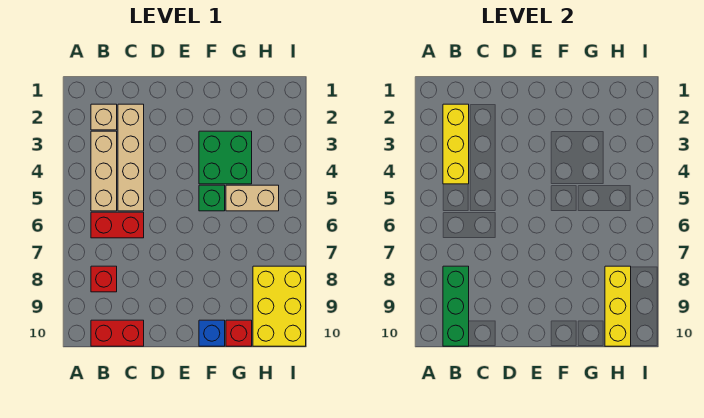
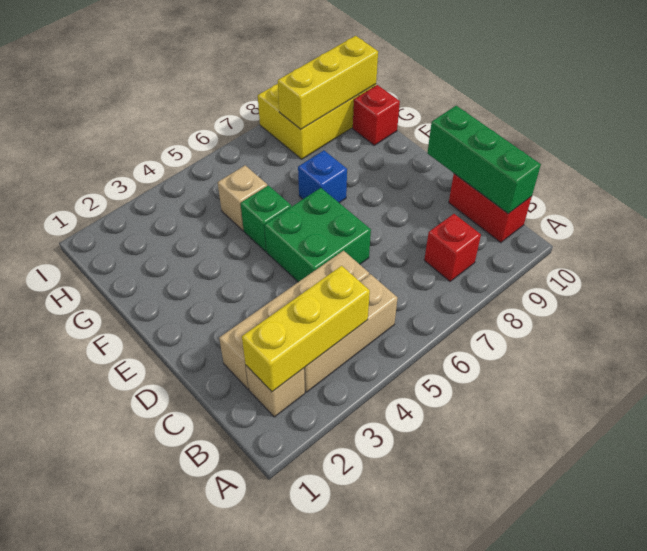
red 1x2 brick [91,212,144,238] -> none
green 1x3 brick [443,266,469,346] -> green 1x3 brick turned to [427,106,541,214]
green 2x2 brick [199,131,252,184] -> green 2x2 brick moved to [264,188,371,282]
blue 1x1 brick [199,320,225,346] -> blue 1x1 brick moved to [298,151,347,203]
tan 1x2 brick [226,185,279,211] -> tan 1x1 brick [218,165,267,230]

